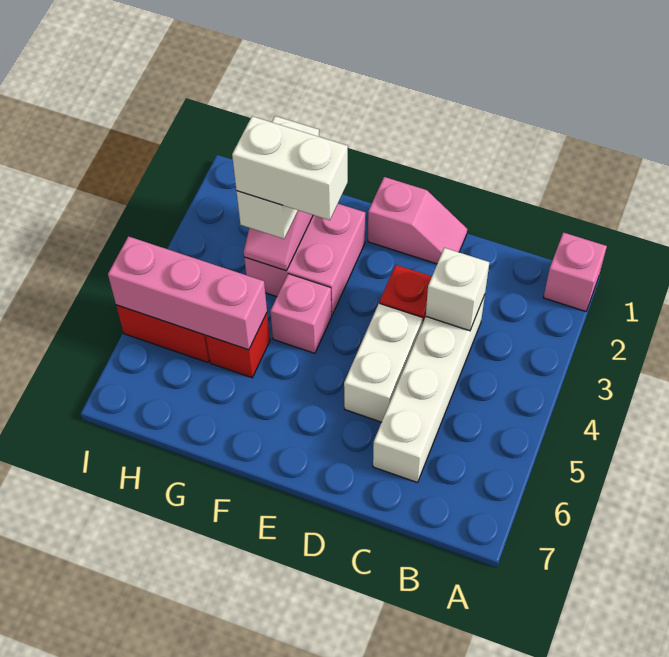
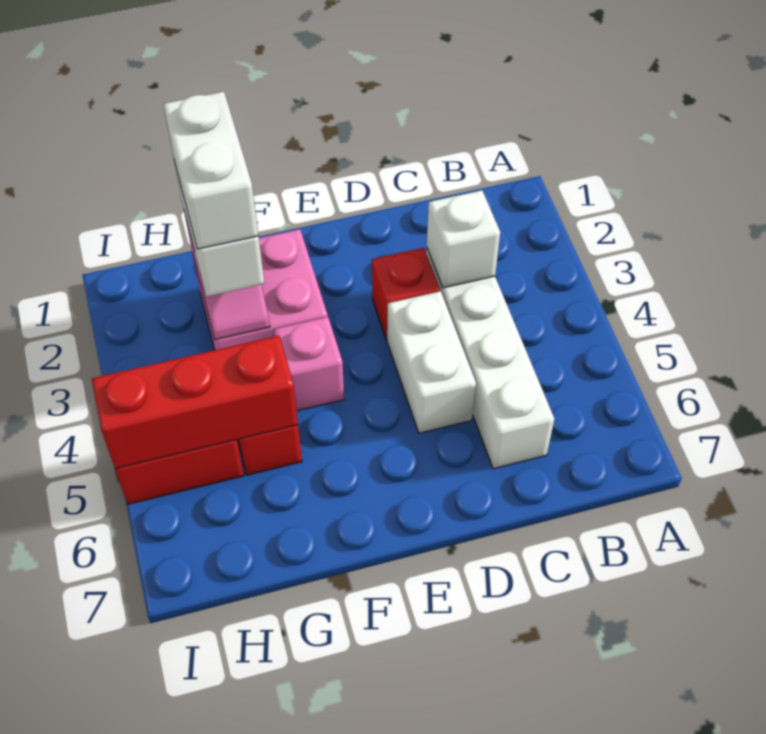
pink 1x1 brick [543,232,607,311] -> none
pink 1x2 slope [368,177,467,264] -> none
white 1x2 brick [232,116,348,220] -> white 1x2 brick turned to [163,92,258,249]
pink 1x3 brick [108,236,267,350] -> red 1x3 brick [92,336,298,469]

